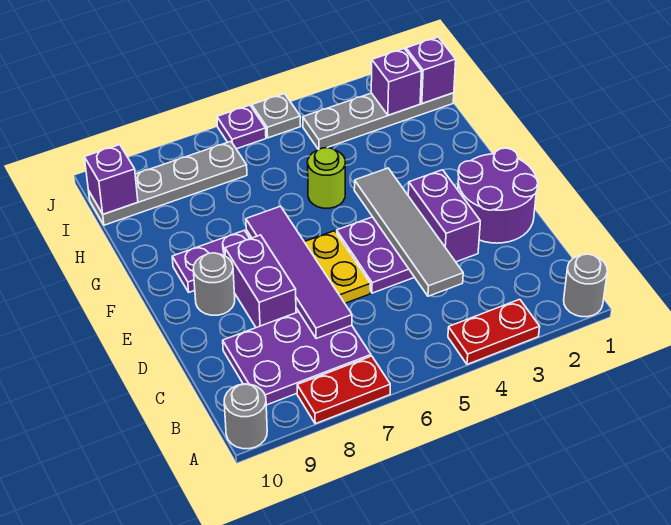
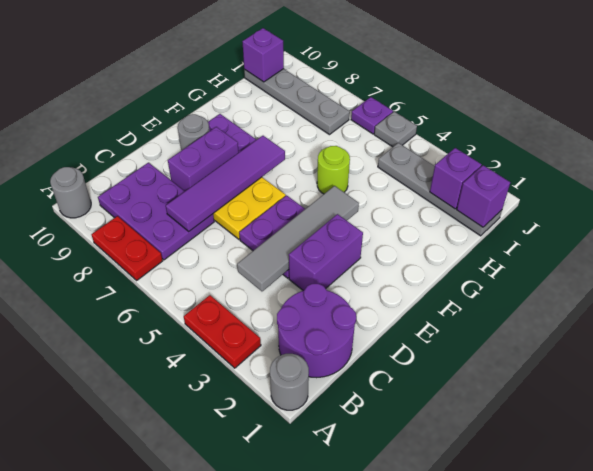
purple 2x2 round brick [458,148,538,243] -> purple 2x2 round brick moved to [277,284,356,378]

